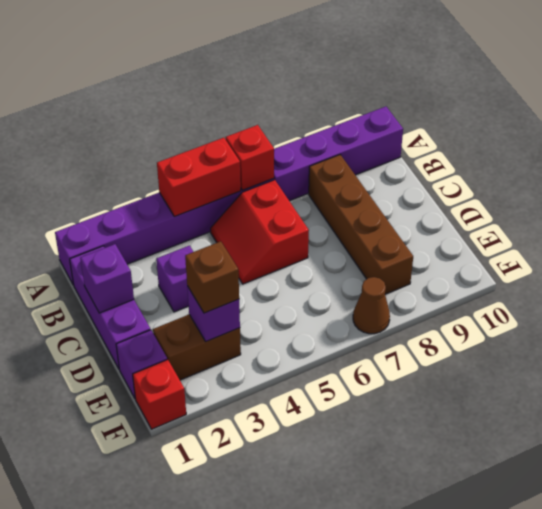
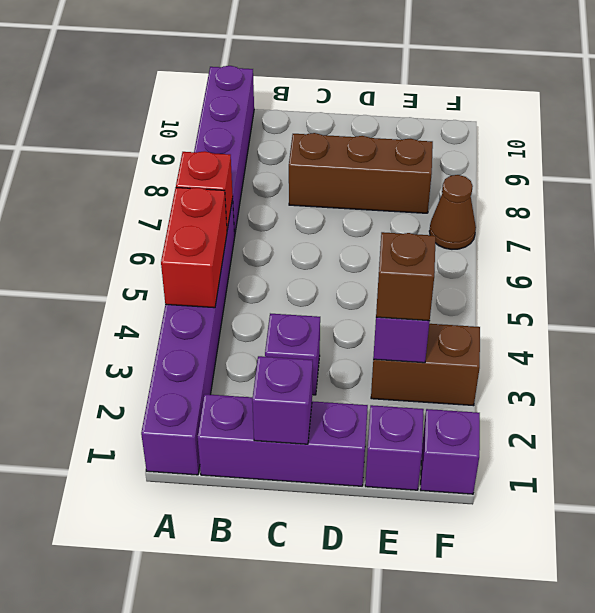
red 2x2 slope [210,180,309,284] -> none
brown 1x4 brick [309,155,413,294] -> brown 1x3 brick [289,133,433,213]
brown 1x2 brick [153,315,241,380] -> brown 1x2 brick turned to [371,324,480,406]
red 1x1 brick [133,359,186,429] -> purple 1x1 brick [421,409,480,494]

